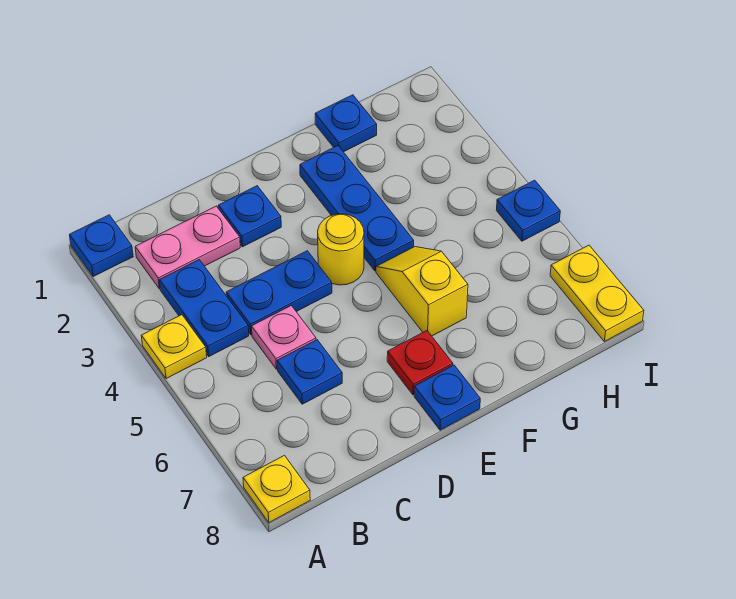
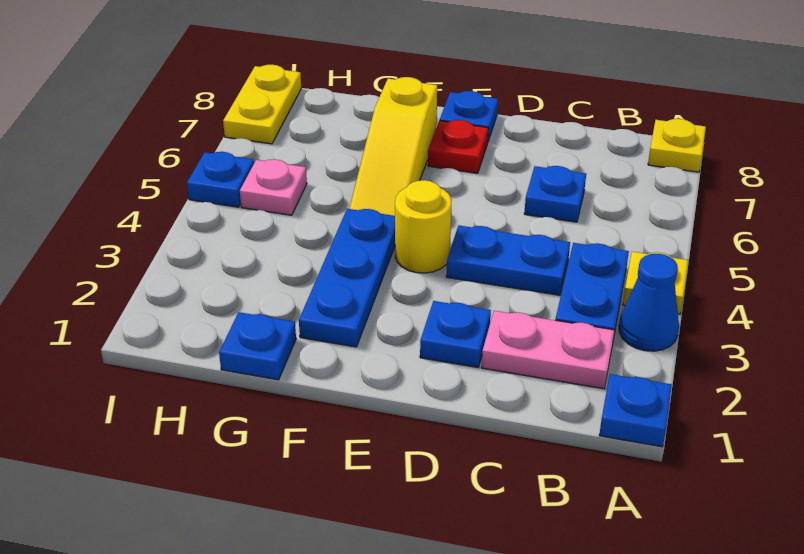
none -> blue 1x1 cone [619,254,679,351]
pink 1x1 plate [251,306,316,369] -> pink 1x1 plate moved to [240,159,307,215]
yellow 1x2 slope [376,247,468,336] -> yellow 1x3 slope [349,77,437,216]

